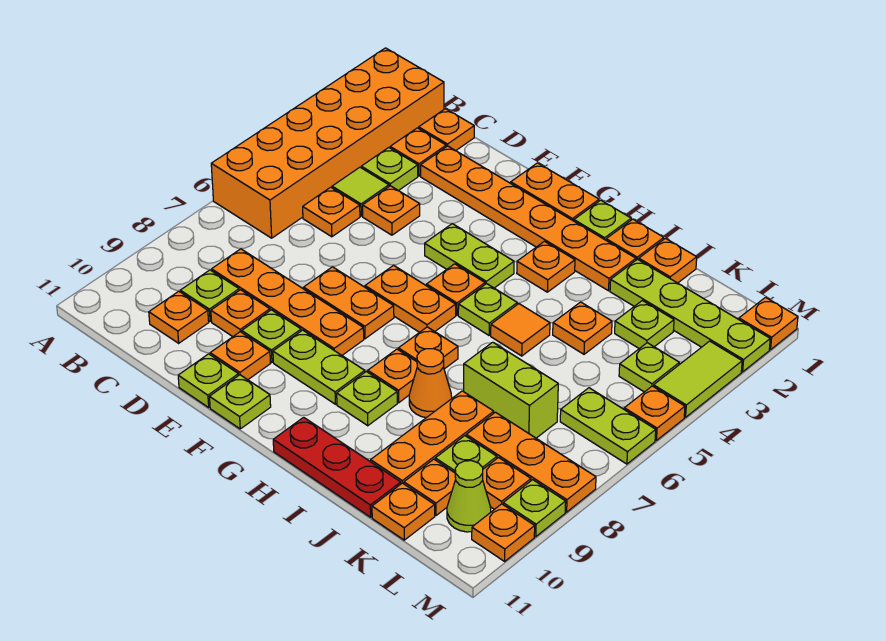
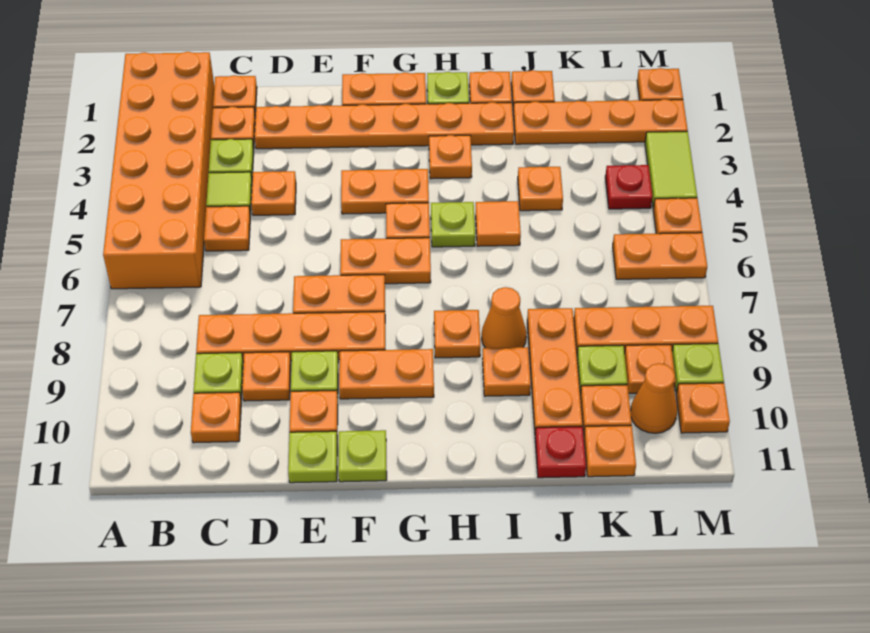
lime 1x2 plate [425,224,514,288] -> orange 1x2 plate [341,169,429,214]
lime 1x2 plate [273,330,365,404] -> orange 1x2 plate [339,349,434,399]
orange 1x1 plate [398,327,458,369] -> orange 1x1 plate moved to [482,347,531,396]
lime 1x1 plate [337,372,397,426] -> none
red 1x3 plate [273,417,401,517] -> red 1x1 plate [535,427,586,478]
lime 1x4 plate [610,259,770,372] -> orange 1x4 plate [513,99,688,144]
lime 1x2 brick [464,342,558,438] -> none
lime 1x1 plate [615,300,674,349] -> none
lime 1x1 plate [619,343,679,392] -> red 1x1 plate [605,165,653,209]
lime 1x2 plate [560,388,656,464] -> orange 1x2 plate [613,233,707,279]
lime 1x1 cone [447,461,491,532] -> orange 1x1 cone [631,363,677,433]

